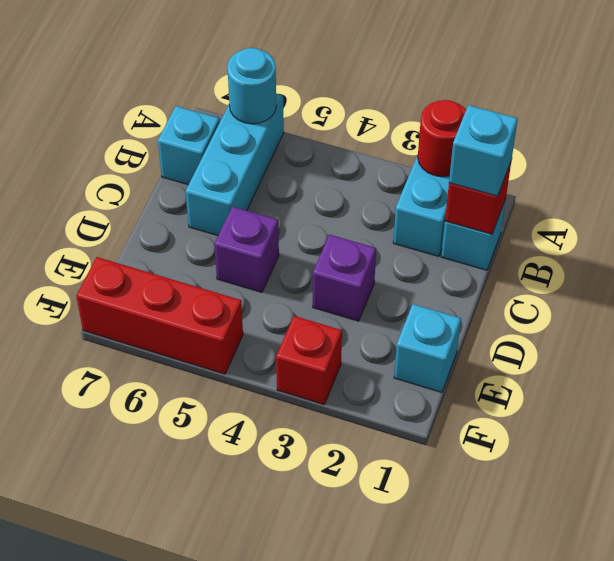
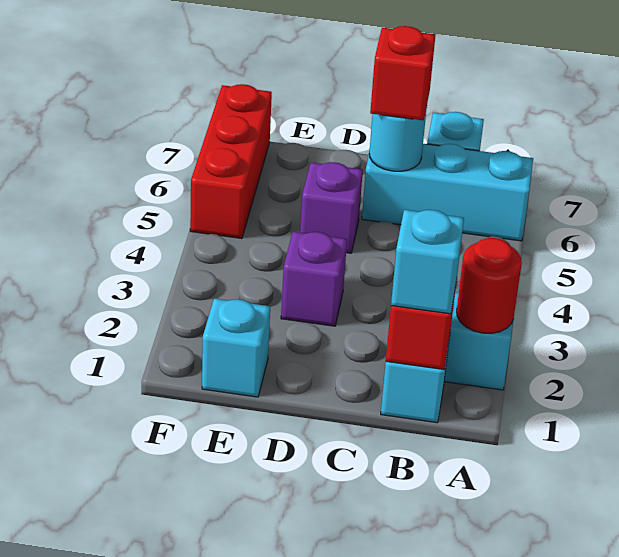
cyan 1x1 round brick [227,48,276,124] -> cyan 1x1 round brick moved to [369,108,427,171]
red 1x1 brick [276,316,342,404] -> red 1x1 brick moved to [370,26,435,121]

